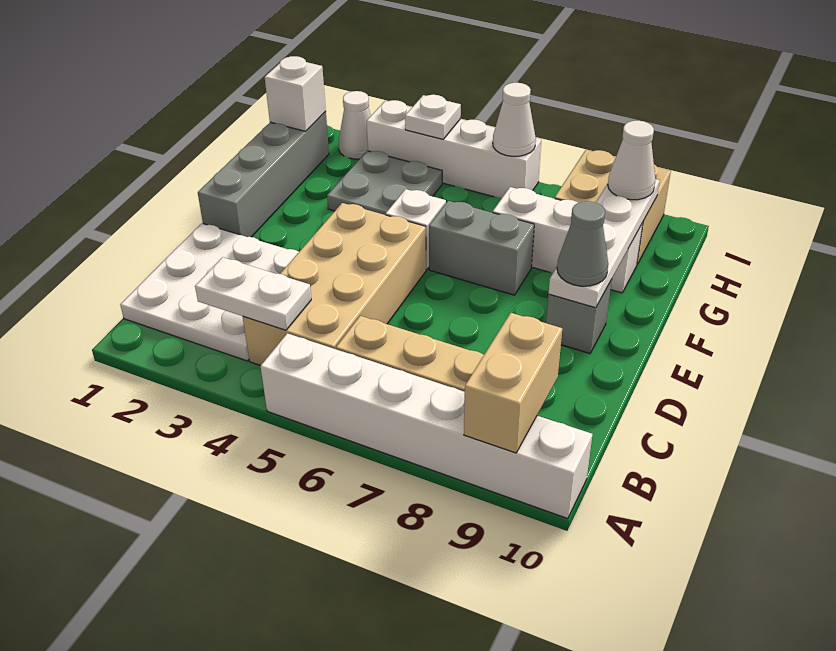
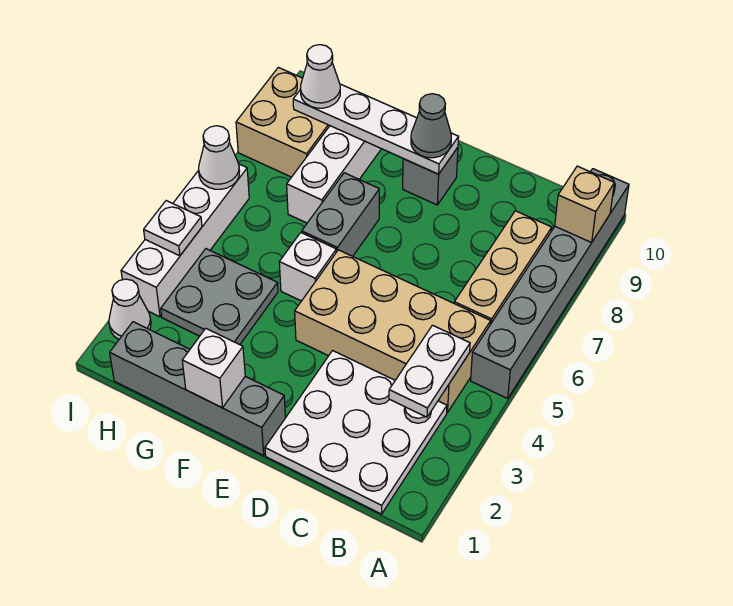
white 1x6 brick [260,333,592,519] -> grey 1x6 brick [471,169,629,398]
tan 1x2 brick [464,313,562,453] -> tan 1x1 brick [555,166,614,242]
white 1x1 brick [265,56,326,131] -> white 1x1 brick moved to [182,329,245,408]

